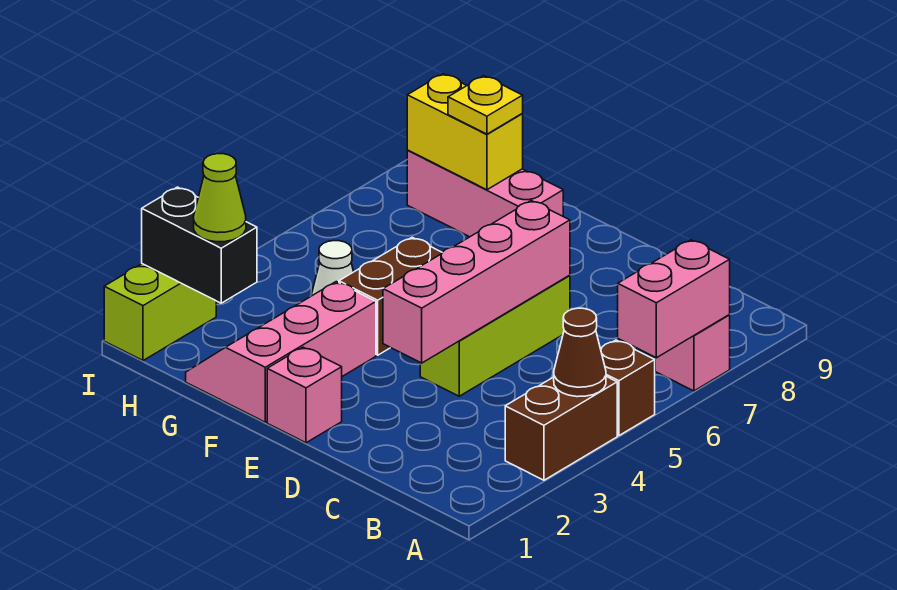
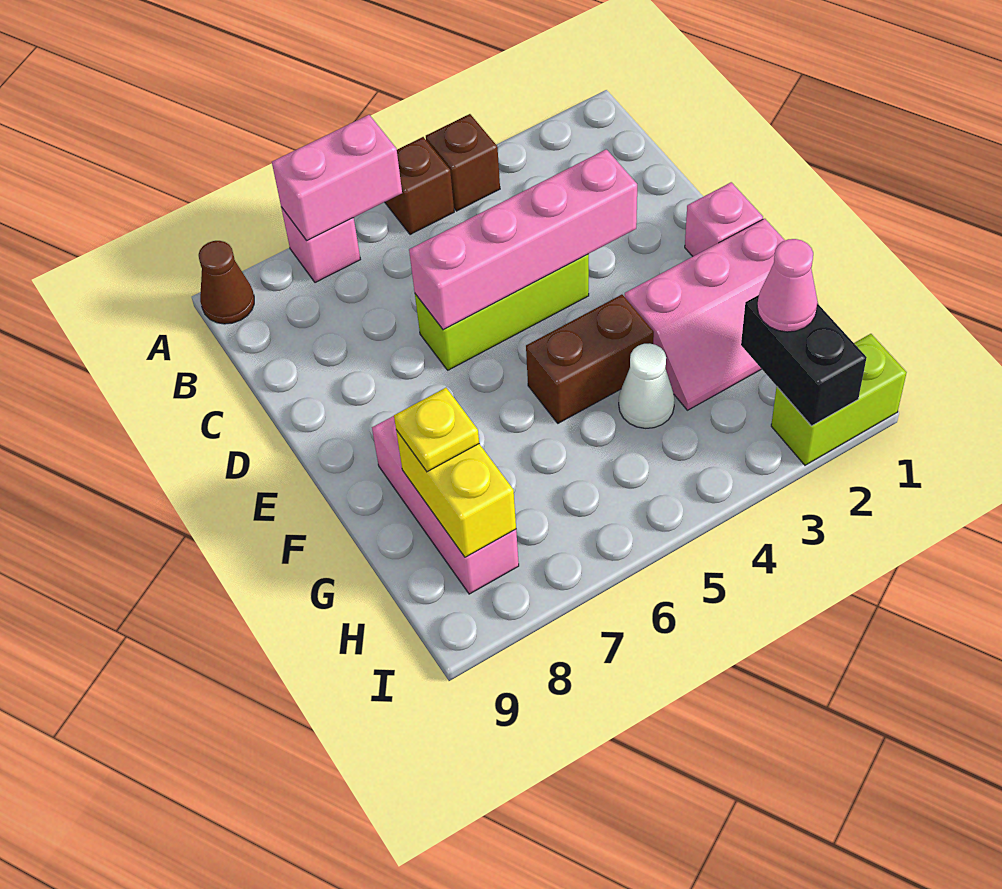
brown 1x2 brick [505,376,617,480] -> brown 1x1 brick [426,114,500,211]
brown 1x1 cone [554,308,606,397] -> brown 1x1 cone moved to [199,241,254,324]
lime 1x1 cone [194,154,246,242] -> pink 1x1 cone [757,239,818,332]

